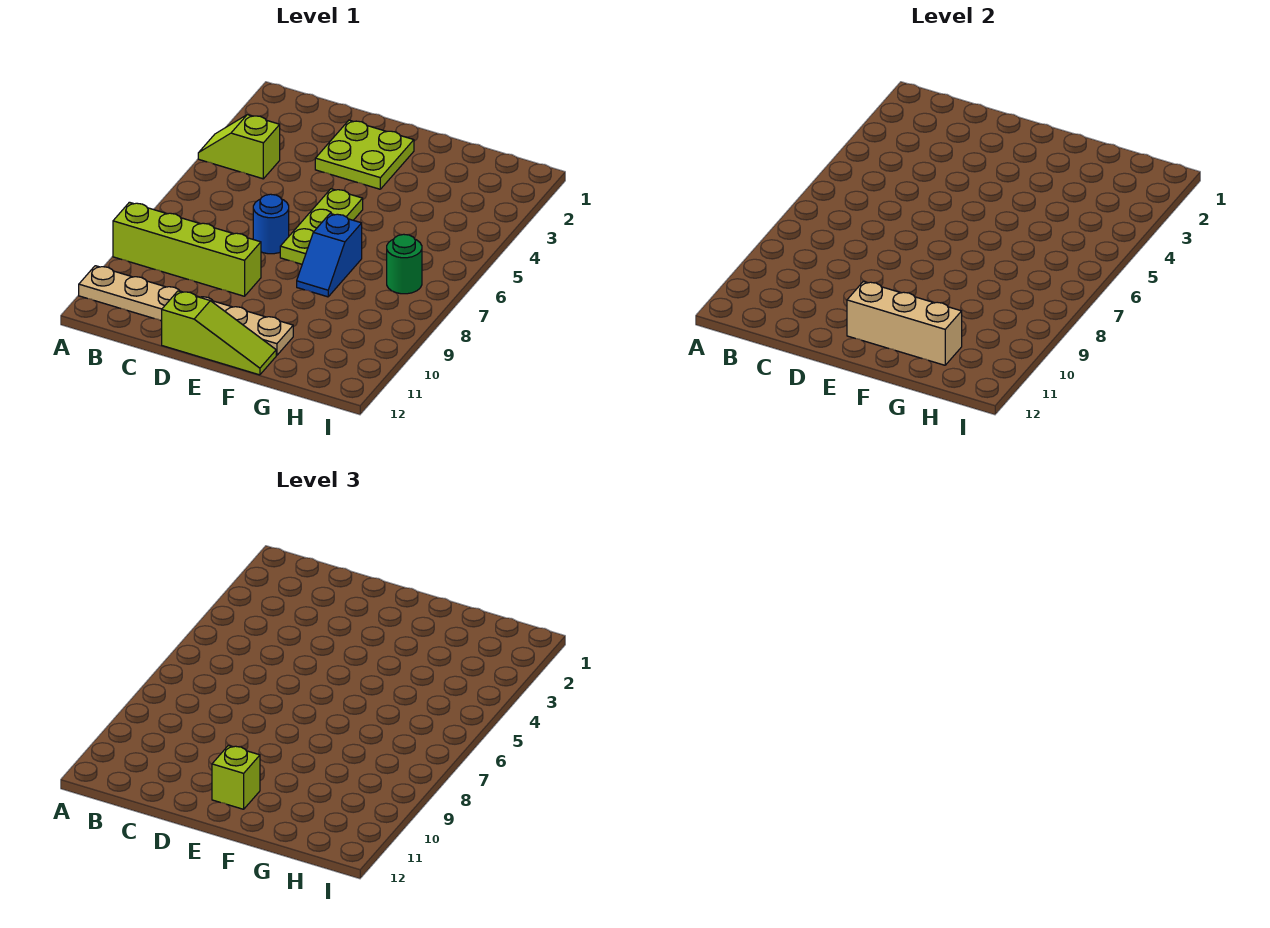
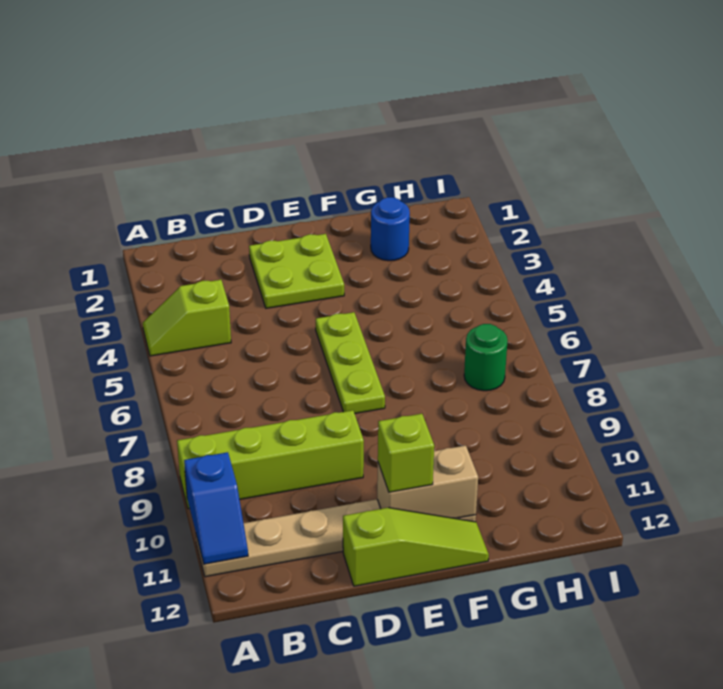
blue 1x1 round brick [253,194,289,254] -> blue 1x1 round brick moved to [371,197,410,261]
tan 1x3 brick [847,281,962,365] -> tan 1x2 brick [377,445,478,519]
blue 1x2 slope [297,214,362,297] -> blue 1x2 slope moved to [184,452,248,564]

